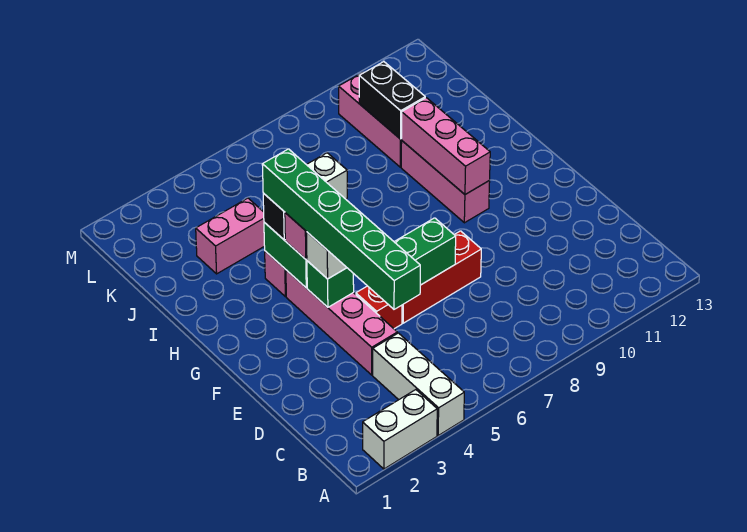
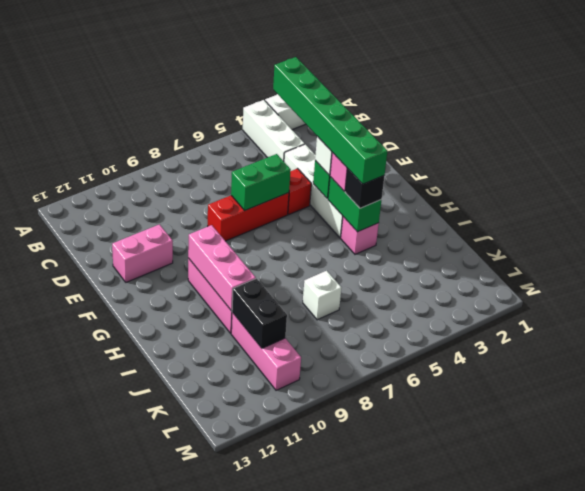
pink 1x4 brick [286,270,397,375] -> white 1x4 brick [284,144,343,238]
pink 1x2 brick [196,198,264,274] -> pink 1x2 brick moved to [112,224,173,282]

